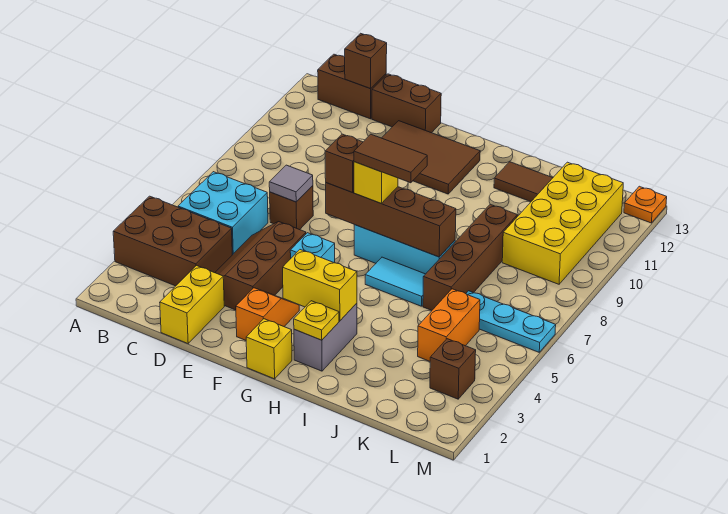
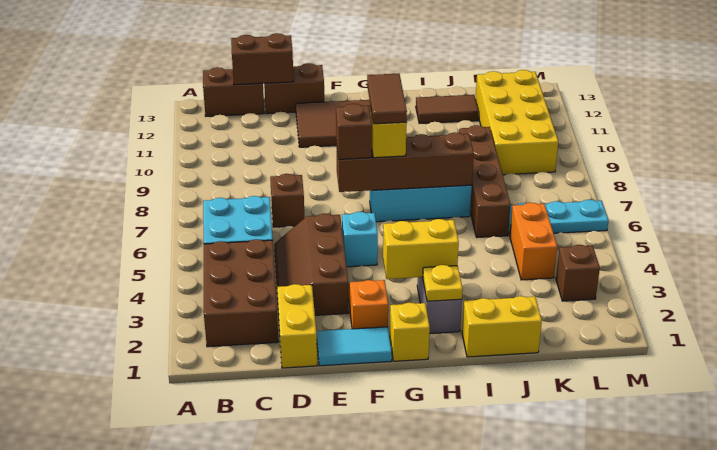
brown 2x3 brick [113,196,232,286] -> brown 2x3 brick turned to [204,239,278,347]
brown 1x1 brick [345,33,387,89] -> brown 1x2 brick [231,33,294,85]
grey 1x1 tile [269,165,313,202] -> none
brown 1x2 tile [354,134,427,183] -> brown 1x2 tile turned to [367,73,407,124]
cyan 1x2 tile [365,257,425,306] -> cyan 1x2 tile moved to [317,327,392,366]
none -> yellow 1x2 brick [462,296,542,357]
orange 1x1 plate [624,186,667,223] -> none

